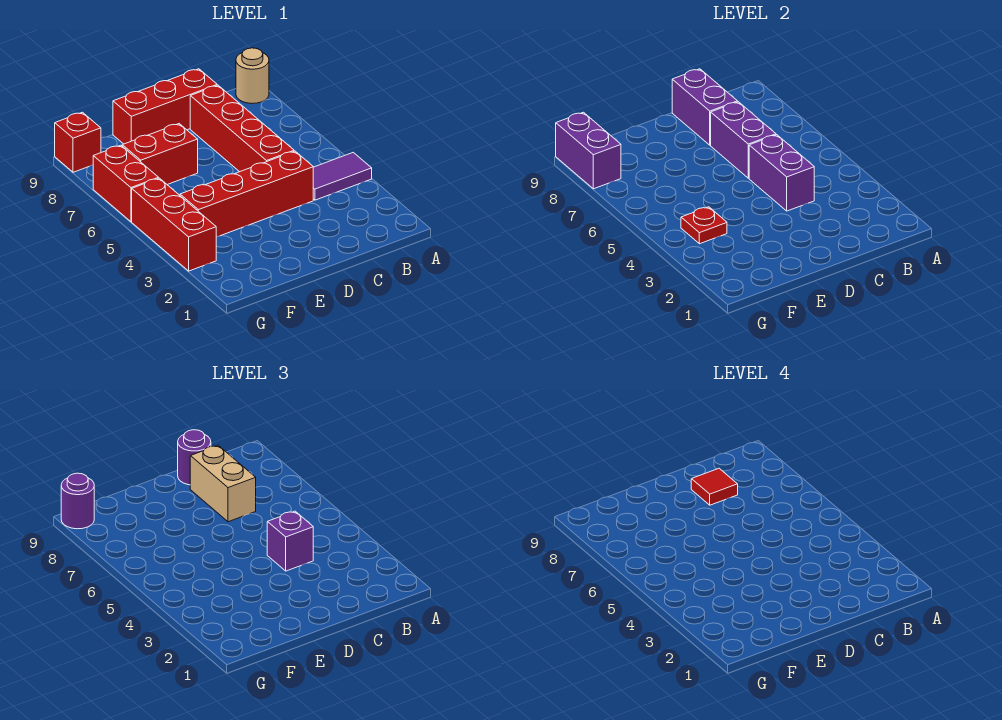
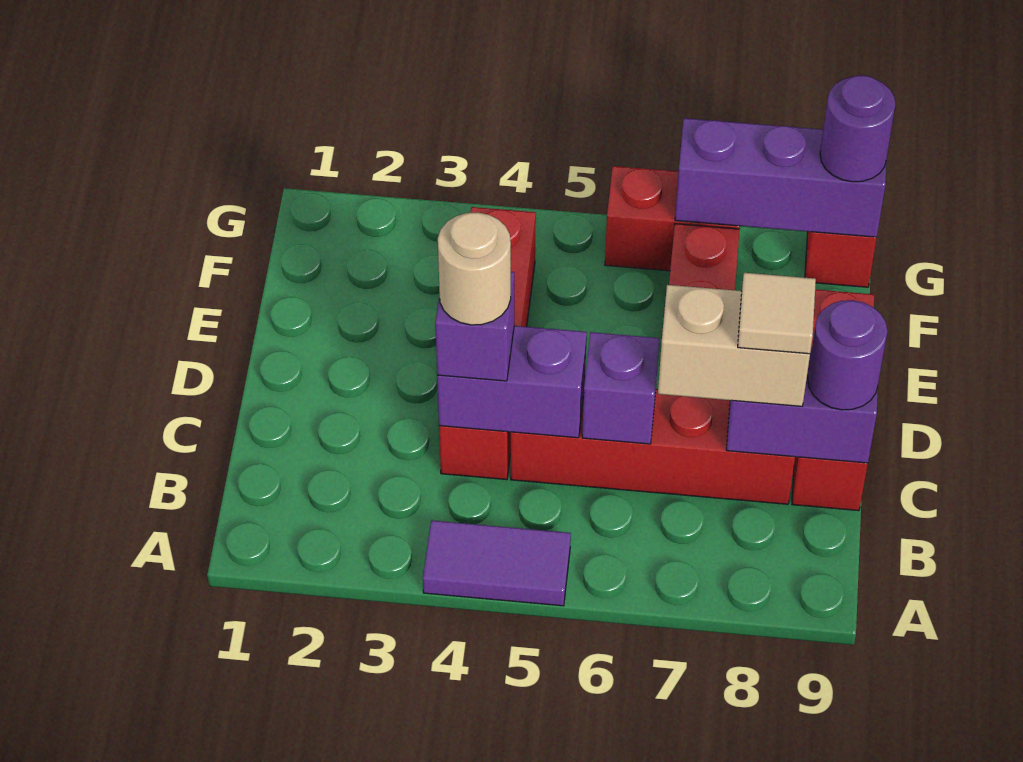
purple 1x2 tile [313,152,372,200] -> purple 1x2 tile turned to [423,520,571,606]
tan 1x1 round brick [236,48,269,104] -> tan 1x1 round brick moved to [438,212,511,325]
purple 1x2 brick [711,102,776,178] -> purple 1x1 brick [582,332,659,444]
red 1x1 tile [691,468,738,505] -> tan 1x1 tile [738,273,816,354]
red 1x1 plate [681,207,727,244] -> none
red 1x3 brick [132,178,216,271] -> none
purple 1x2 brick [556,112,621,189] -> purple 1x3 brick [675,118,886,237]

